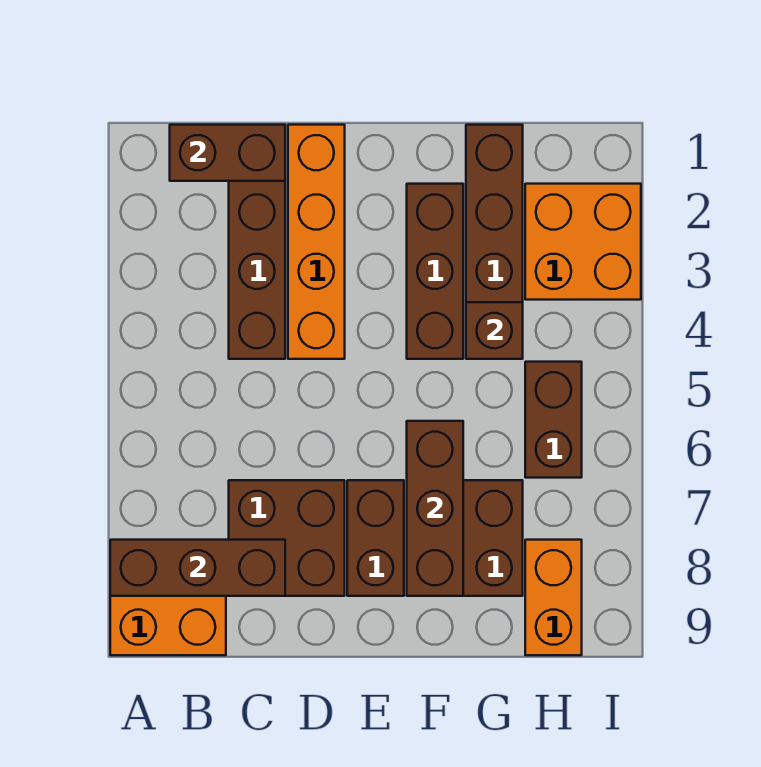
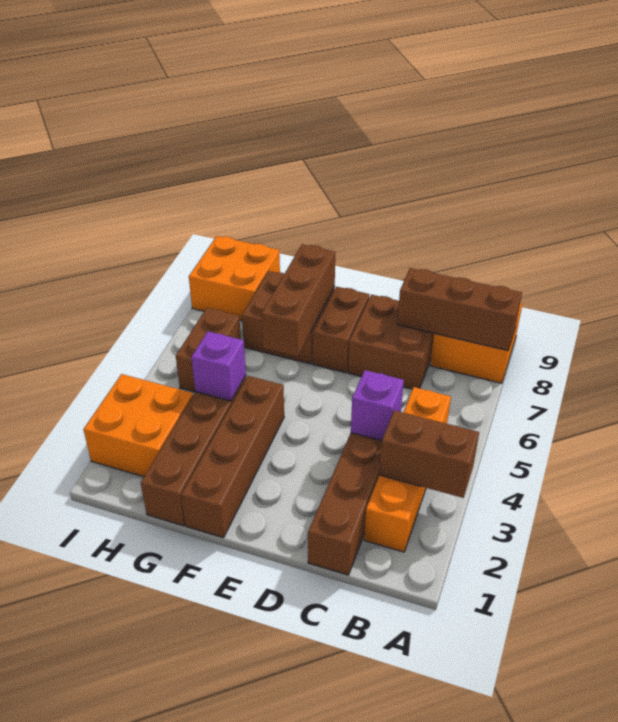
brown 1x2 brick [170,125,285,181] -> brown 1x2 brick moved to [379,410,479,498]
none -> purple 1x1 brick [351,370,404,441]
orange 1x4 brick [288,125,345,359] -> orange 1x4 brick moved to [364,387,451,552]
brown 1x3 brick [407,184,463,359] -> brown 1x4 brick [181,376,284,538]
brown 1x1 brick [466,302,523,359] -> purple 1x1 brick [191,331,246,401]
orange 1x2 brick [525,540,582,655] -> orange 2x2 brick [189,236,280,320]

